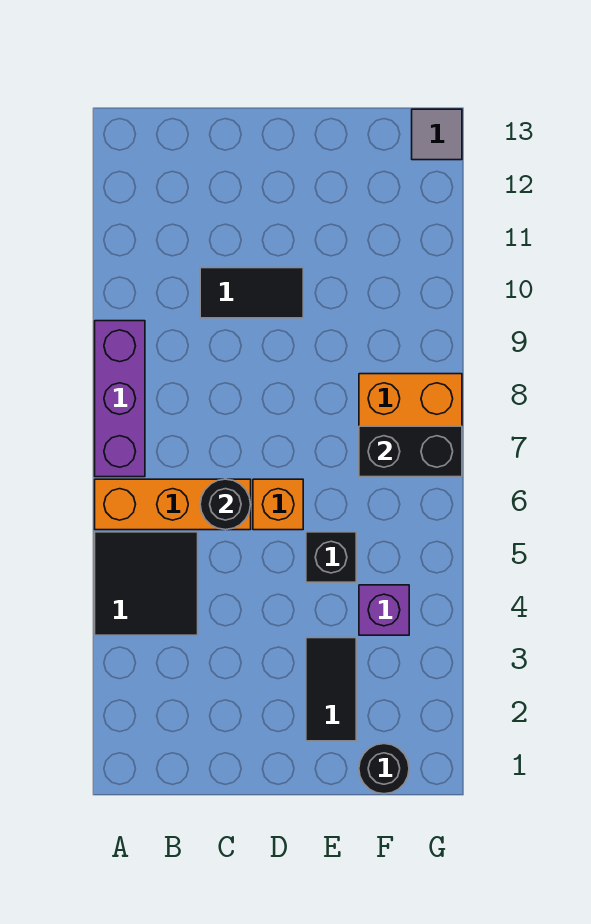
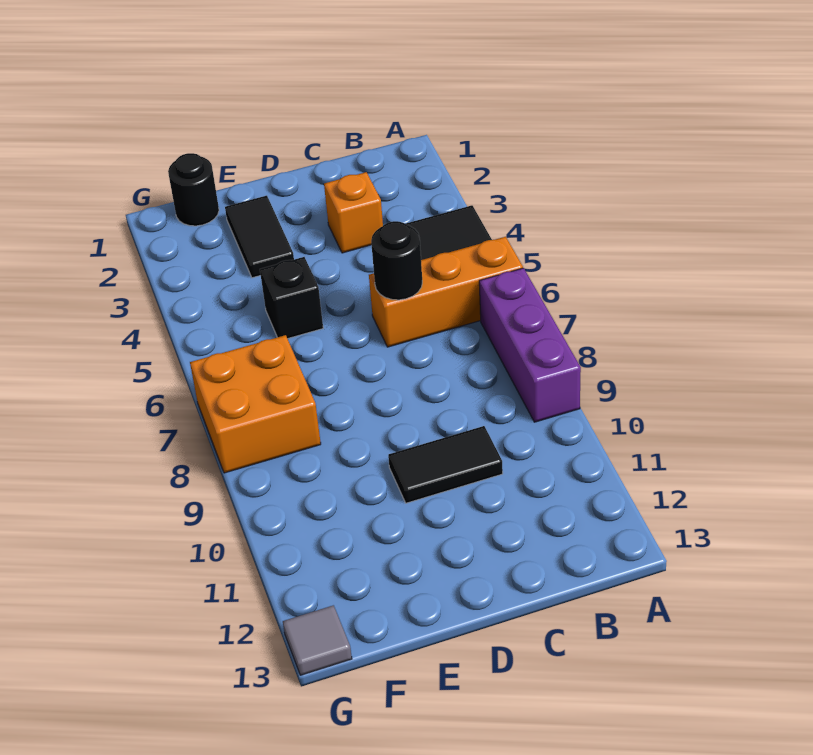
orange 1x1 brick [253,479,303,530] -> orange 1x1 brick moved to [324,172,383,253]
purple 1x1 brick [359,585,409,635] -> none
black 1x2 brick [359,426,462,477] -> none

